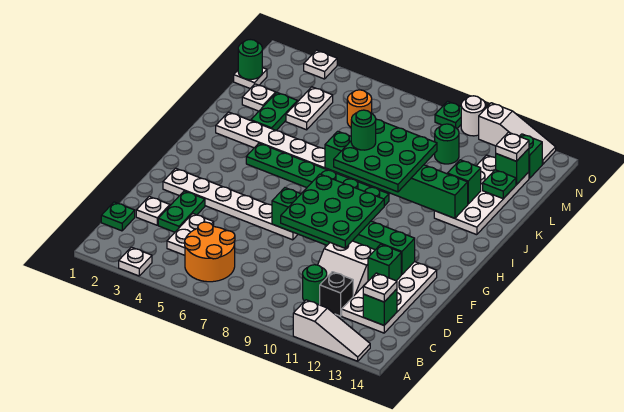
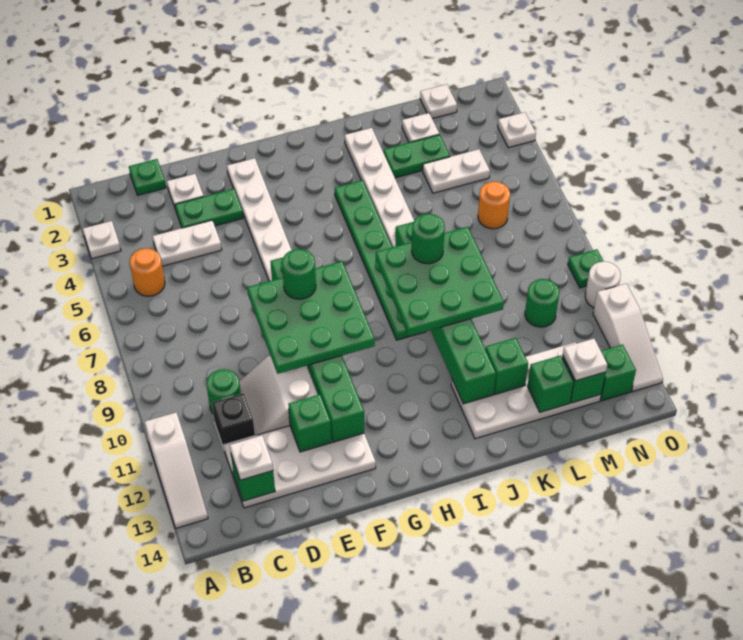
orange 2x2 round brick [185,222,235,282] -> orange 1x1 round brick [130,248,165,296]
green 1x1 plate [483,170,516,199] -> green 1x1 brick [527,356,574,412]
green 1x1 round brick [238,40,262,80] -> green 1x1 round brick moved to [282,249,316,299]

